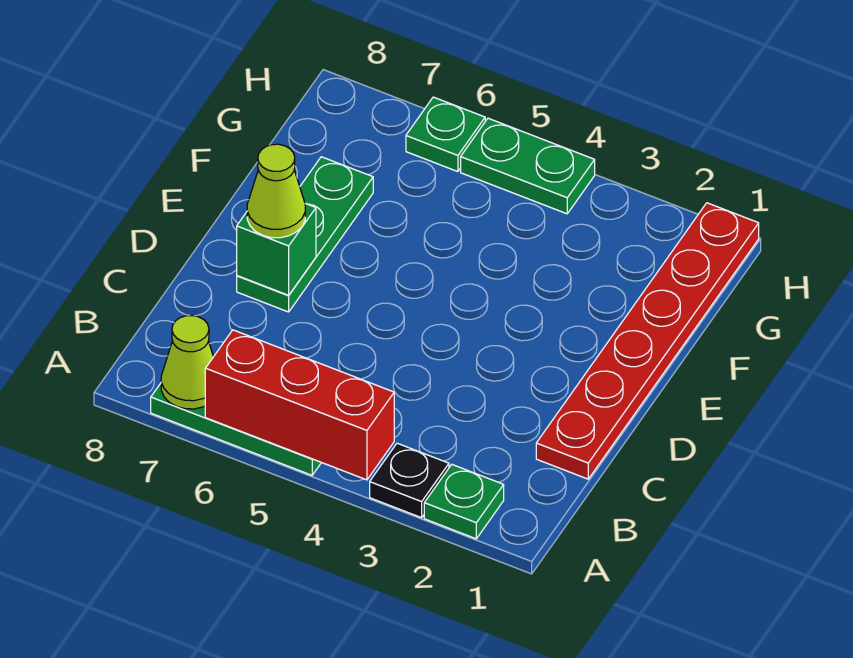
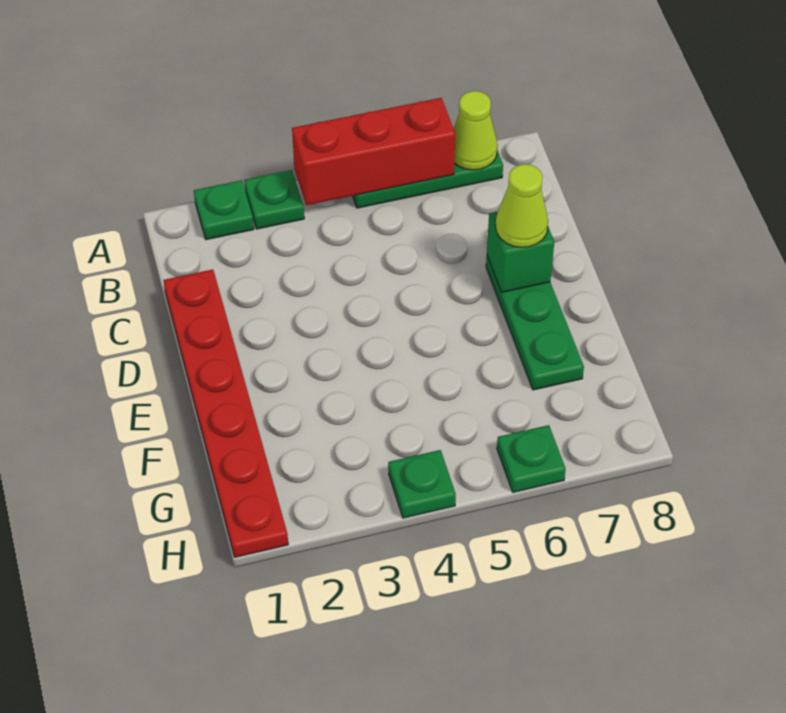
black 1x1 plate [370,443,449,518] -> green 1x1 plate [244,170,304,229]
green 1x2 plate [461,118,595,214] -> green 1x1 plate [388,450,456,518]

